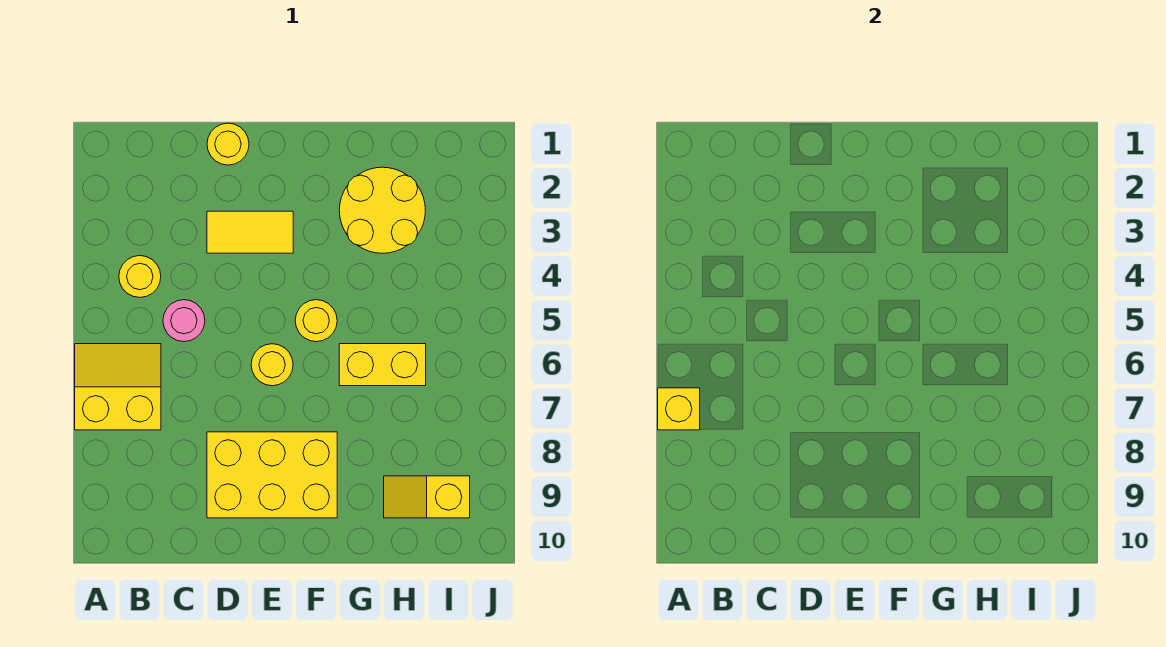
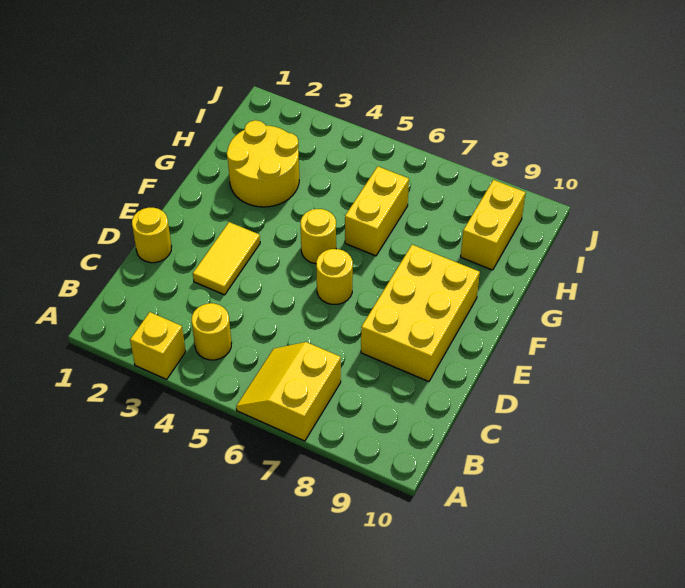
yellow 1x1 brick [658,388,700,430] -> yellow 1x1 brick moved to [130,312,186,379]
pink 1x1 round brick [163,300,205,342] -> none
yellow 1x2 slope [384,476,470,518] -> yellow 1x2 brick [461,180,526,270]

